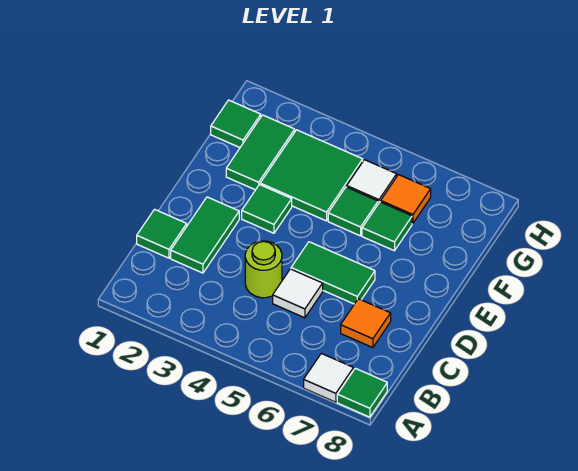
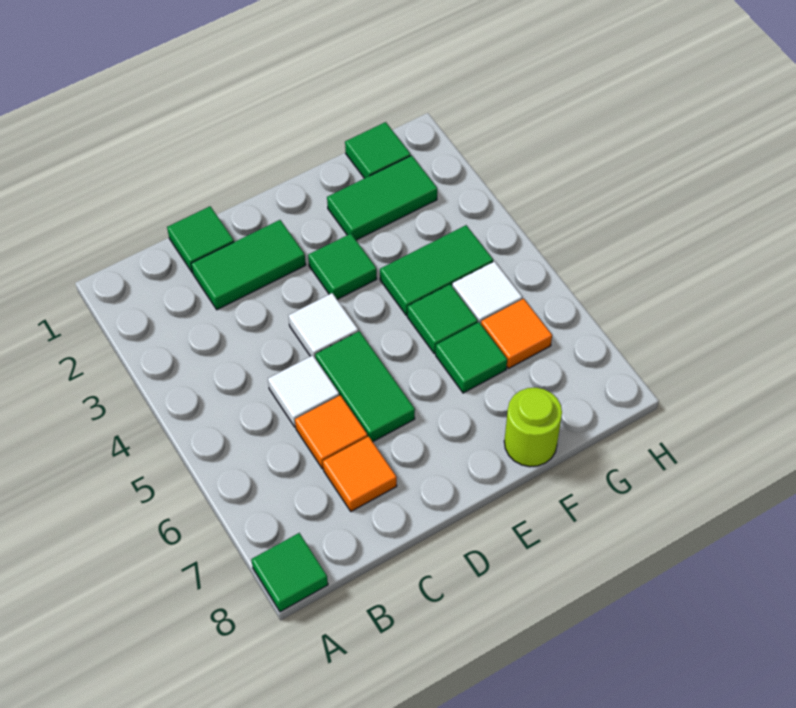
white 1x1 tile [304,353,353,402] -> white 1x1 tile moved to [288,293,358,359]
lime 1x1 round brick [245,241,282,298] -> lime 1x1 round brick moved to [504,388,562,467]
none -> orange 1x1 tile [295,395,367,469]
green 2x2 tile [260,130,363,221] -> green 1x2 tile [380,225,493,315]

